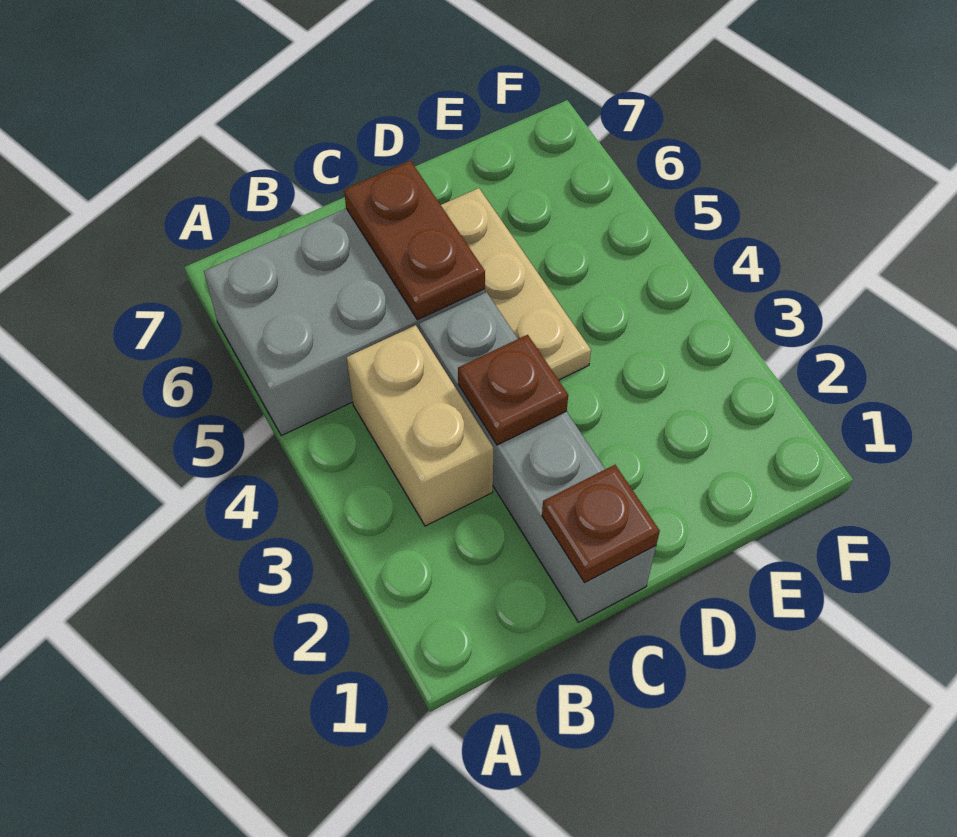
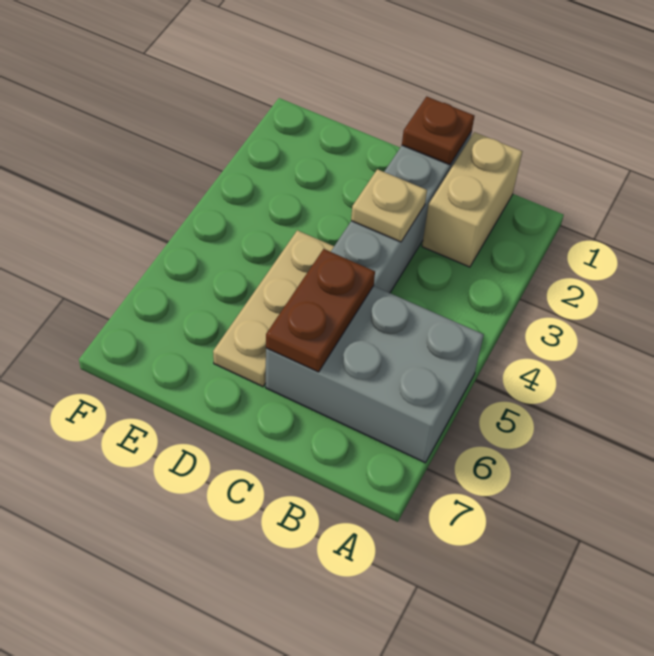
tan 1x2 brick [347,325,493,526] -> tan 1x2 brick moved to [422,132,522,267]
brown 1x1 plate [458,335,568,445] -> tan 1x1 plate [351,169,427,242]

